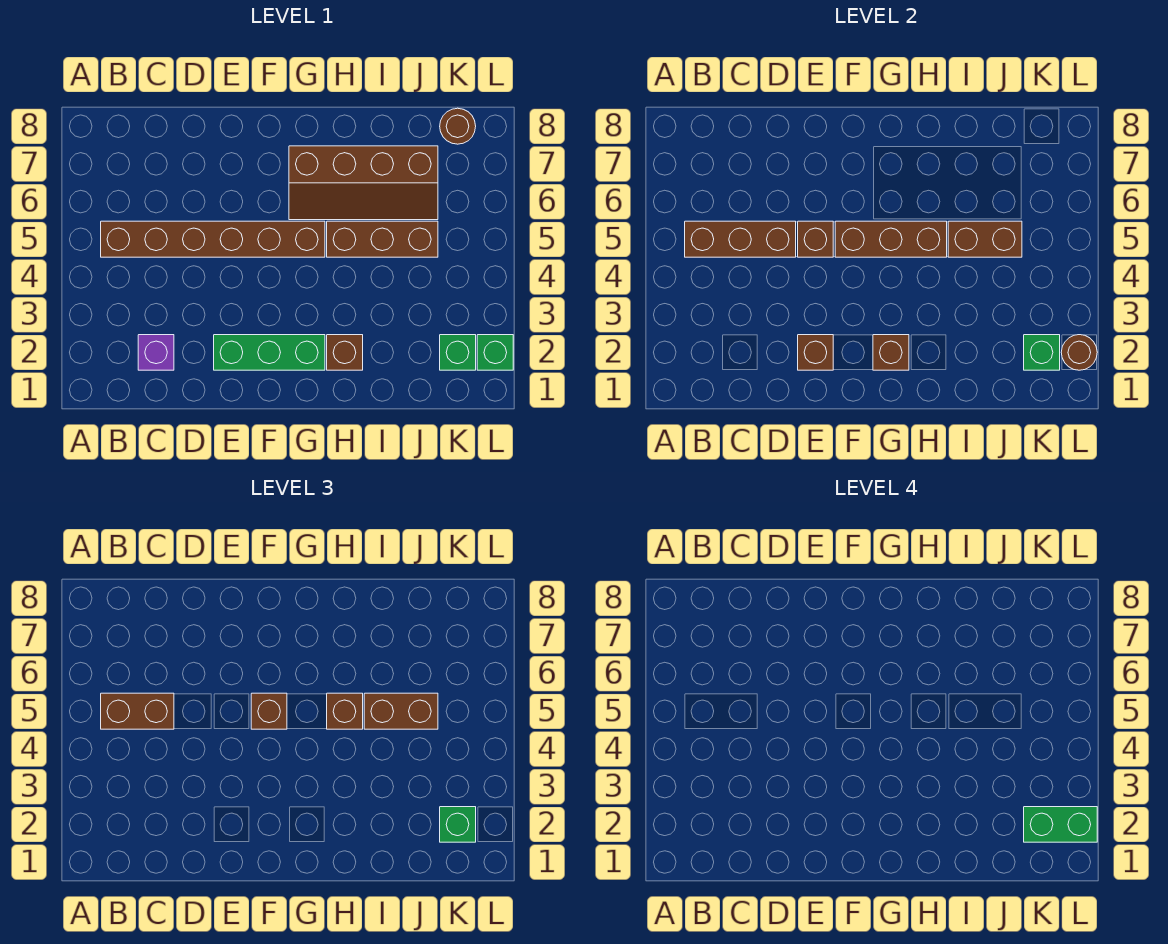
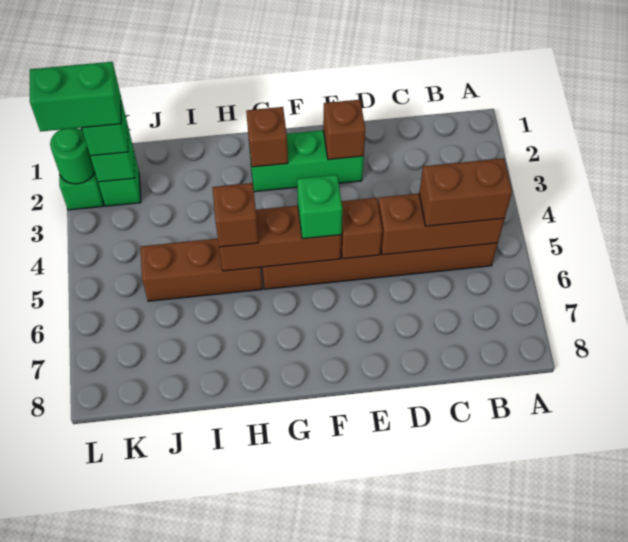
purple 1x1 brick [138,335,174,370] -> none
brown 1x1 brick [251,693,287,729] -> green 1x1 brick [297,175,342,239]
brown 2x4 slope [289,146,438,220] -> none
brown 1x1 brick [327,335,363,370] -> none
brown 1x2 brick [948,221,1022,257] -> none
brown 1x2 brick [364,693,438,729] -> none
brown 1x1 round brick [440,108,476,144] -> none
brown 1x1 round brick [1061,335,1097,370] -> green 1x1 round brick [50,128,95,184]

